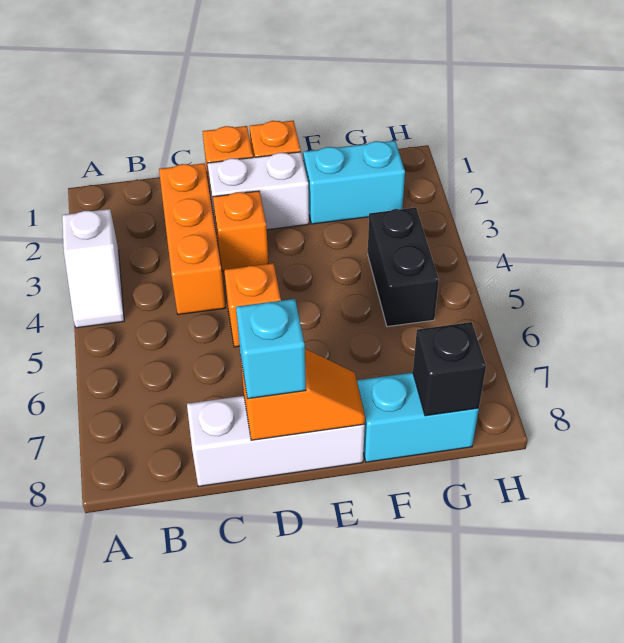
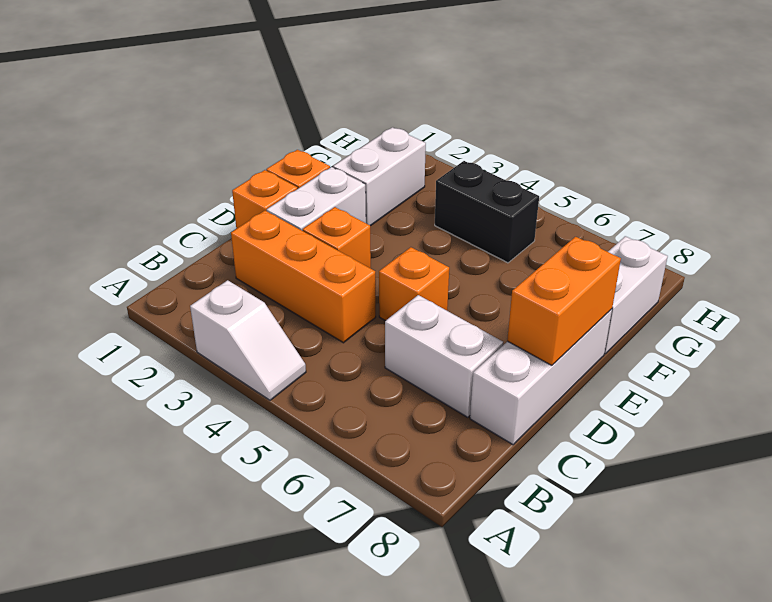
none -> white 1x2 brick [385,295,503,417]
orange 1x2 slope [241,349,365,440] -> orange 1x2 brick [507,237,621,365]
cyan 1x1 brick [236,299,306,399] -> none
cyan 1x2 brick [303,141,405,224] -> white 1x2 brick [333,127,426,226]
cyan 1x2 brick [357,373,479,462] -> white 1x2 brick [605,236,668,354]
black 1x1 brick [413,322,486,416] -> none

